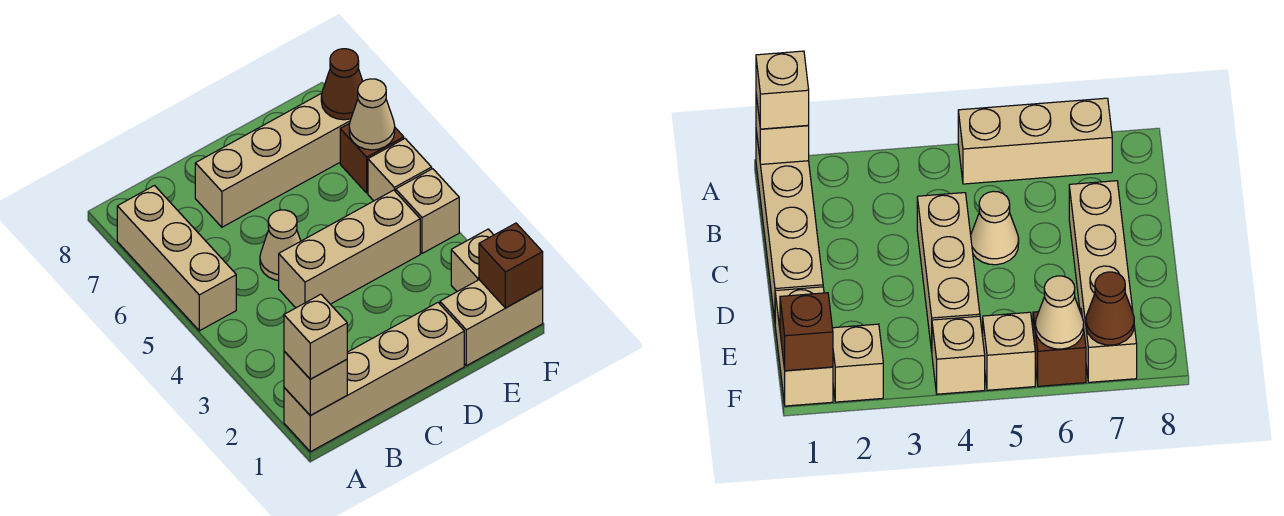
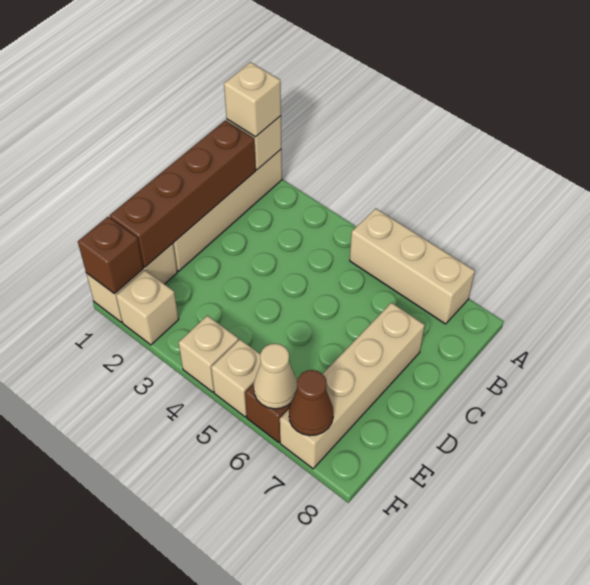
none -> brown 1x4 brick [110,120,256,267]
tan 1x3 brick [279,190,420,308] -> none
tan 1x1 cone [260,210,301,280] -> none

